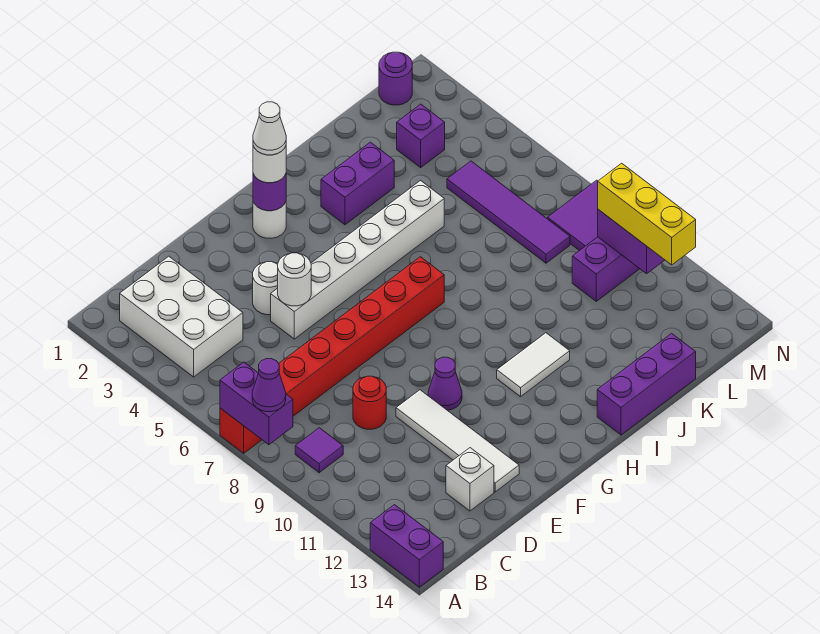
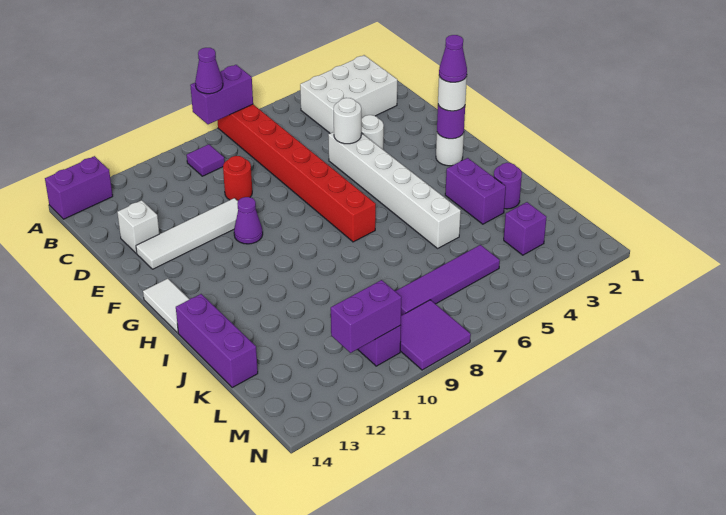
white 1x1 cone [253,102,286,155] -> purple 1x1 cone [439,35,467,82]
white 1x2 tile [497,333,570,397] -> white 1x2 tile moved to [143,279,190,333]
purple 1x1 round brick [379,52,412,105] -> purple 1x1 round brick moved to [494,163,522,209]
yellow 1x3 brick [598,163,696,265] -> none

